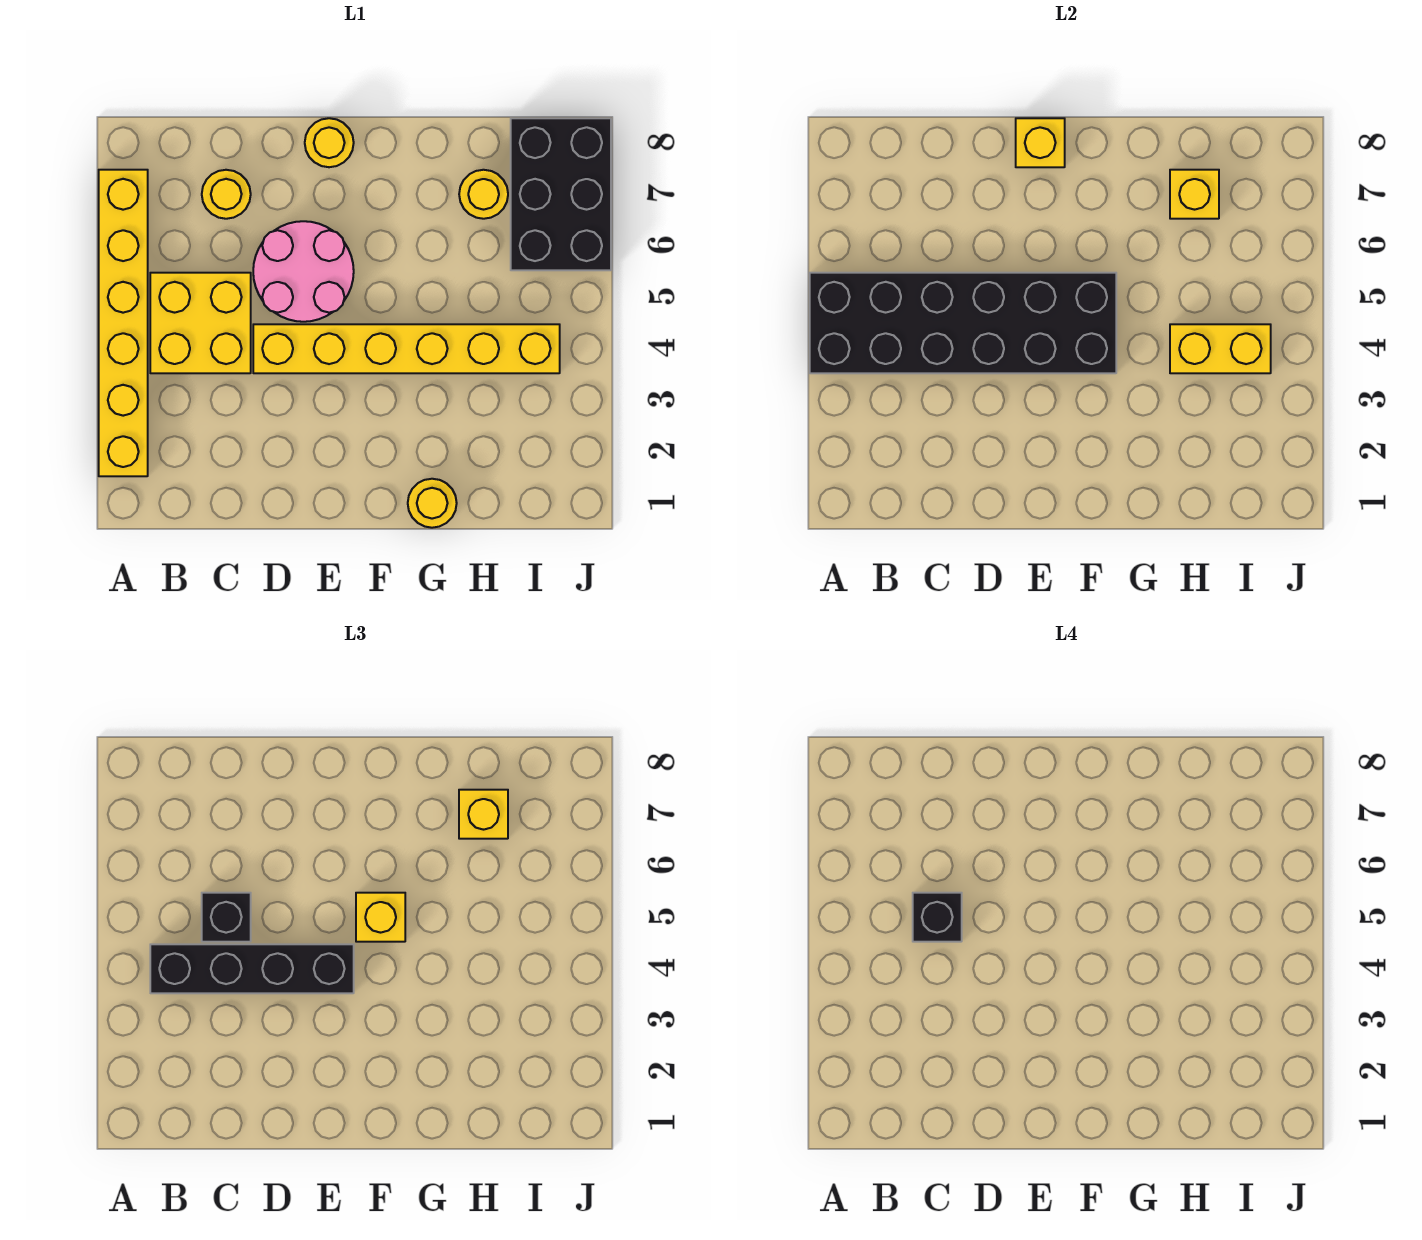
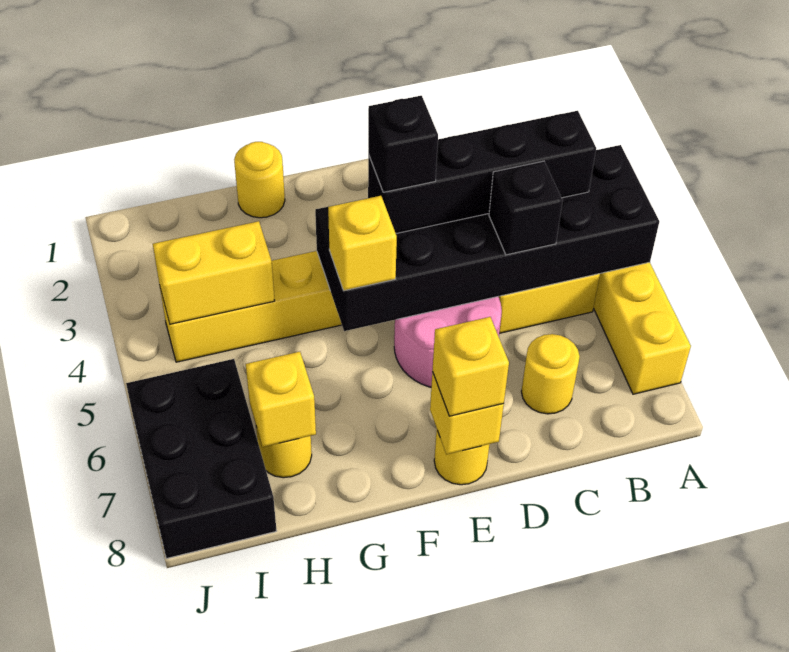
black 1x1 brick [913,893,962,942] -> black 1x1 brick moved to [368,96,438,192]
yellow 1x1 brick [459,790,508,839] -> yellow 1x1 brick moved to [432,317,509,416]

